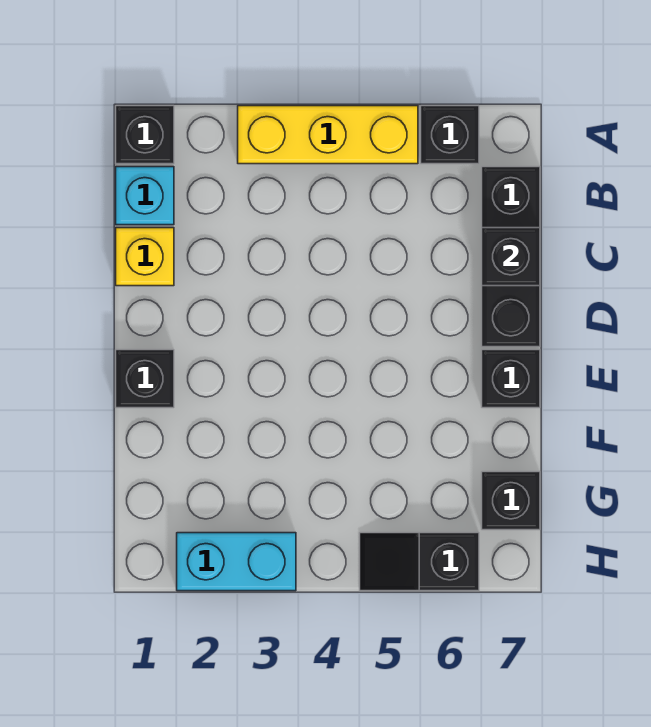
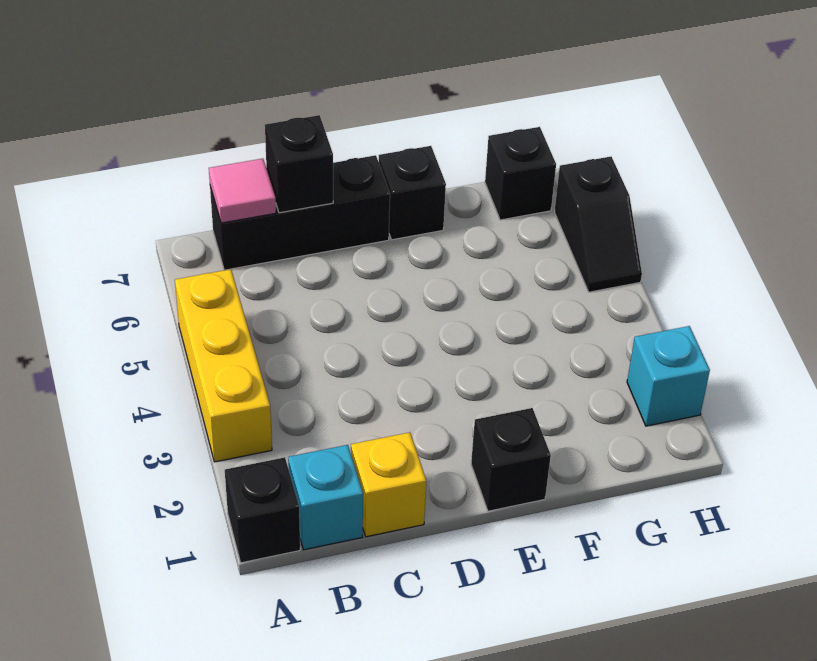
black 1x1 brick [421,106,479,164] -> none
none -> pink 1x1 tile [209,159,276,223]
cyan 1x2 brick [177,533,296,591] -> cyan 1x1 brick [627,326,710,426]

